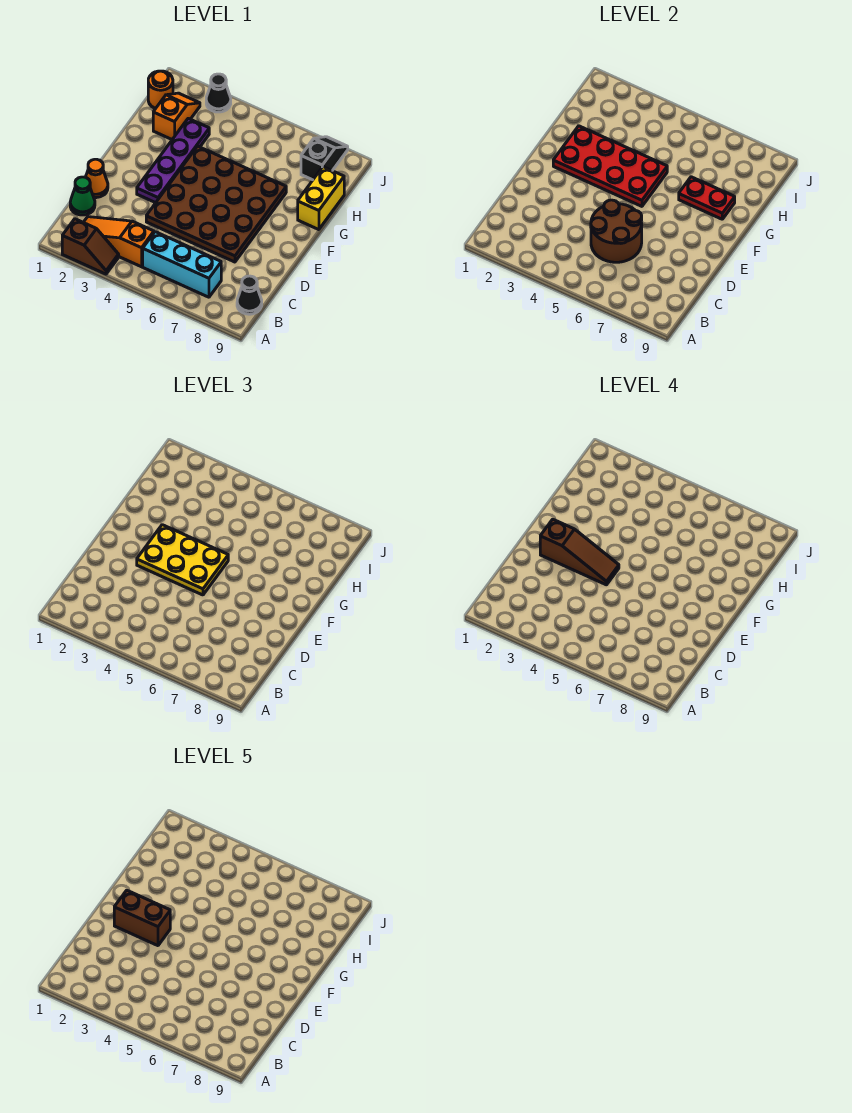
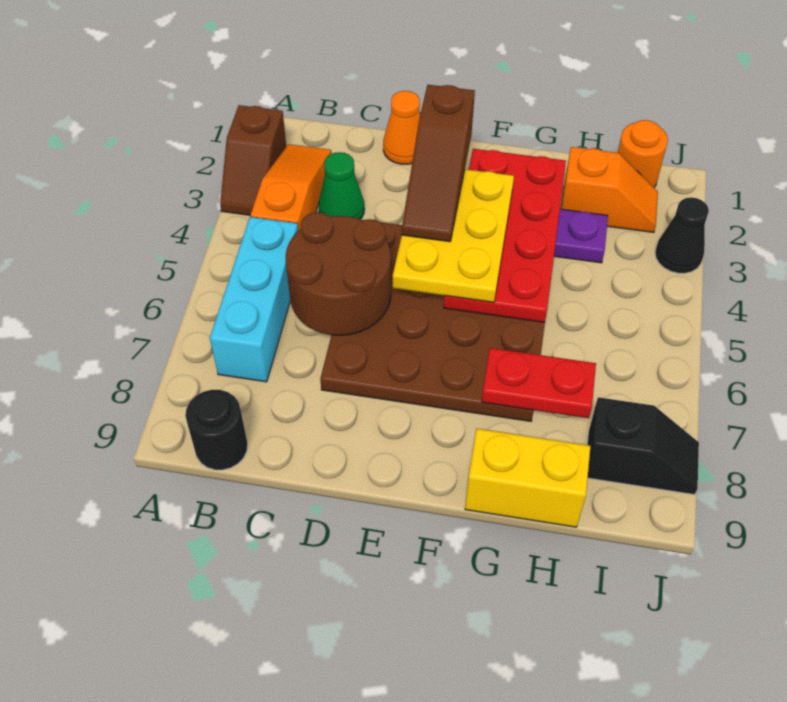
black 1x1 cone [237,276,262,314] -> black 1x1 round brick [185,390,248,470]
green 1x1 cone [70,177,95,215] -> green 1x1 cone moved to [319,152,364,219]
brown 1x2 brick [114,890,170,946] -> none
red 1x2 plate [679,177,735,219] -> red 1x2 plate turned to [482,348,596,418]

